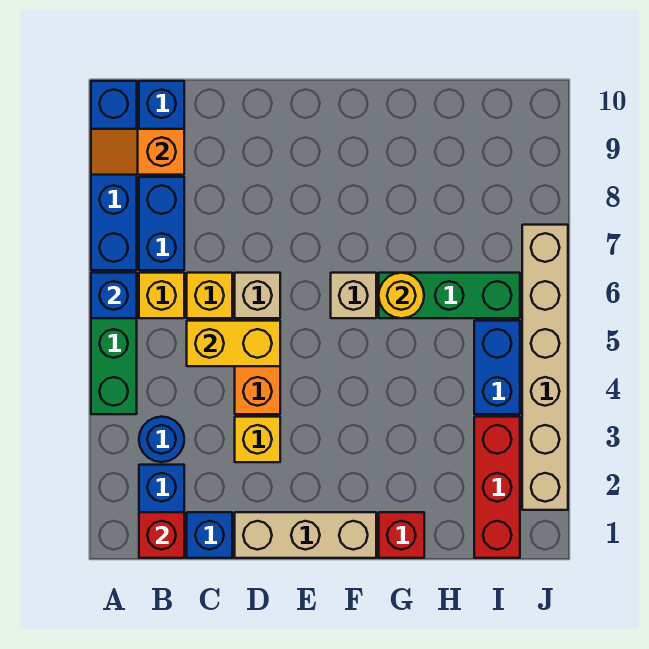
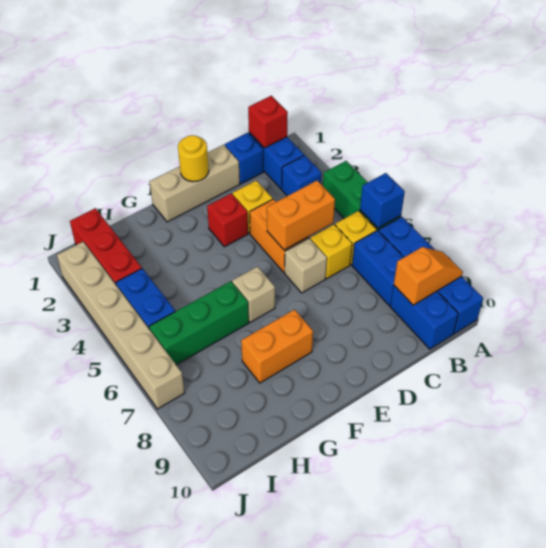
blue 1x1 round brick [139,417,184,462] -> blue 1x1 brick [282,155,321,196]
yellow 1x2 brick [187,321,280,366] -> orange 1x2 brick [267,181,335,250]
none -> orange 1x2 brick [241,310,313,383]
red 1x1 brick [379,512,424,558] -> red 1x1 brick moved to [207,193,248,247]
yellow 1x1 round brick [379,273,424,318] -> yellow 1x1 round brick moved to [178,135,209,182]

